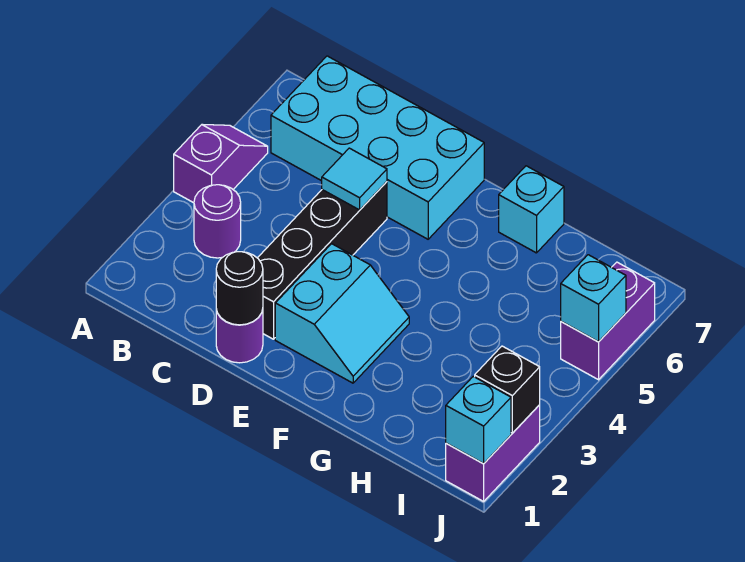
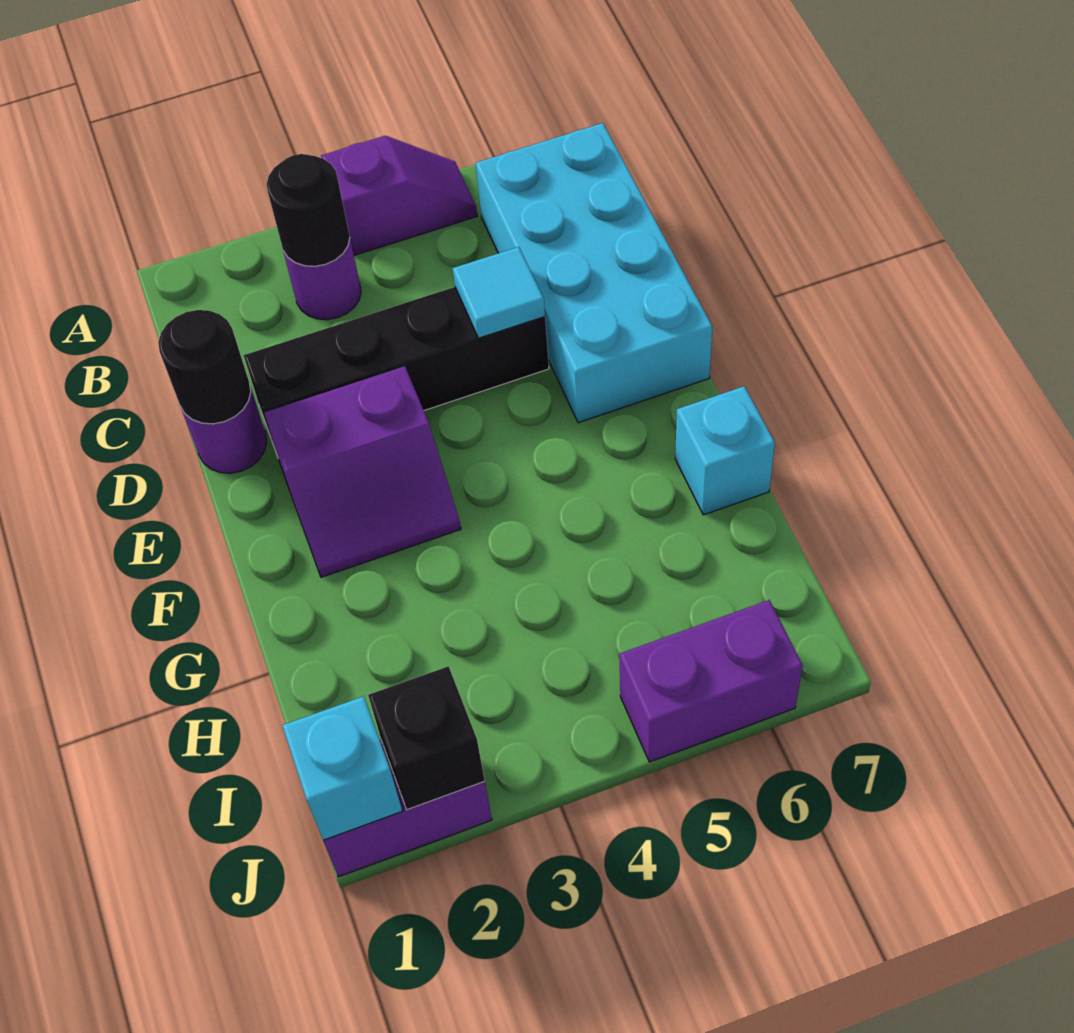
none -> black 1x1 round brick [267,154,350,266]
cyan 2x2 slope [275,244,409,383] -> purple 2x2 slope [264,366,461,577]
cyan 1x1 brick [561,255,626,342] -> none

